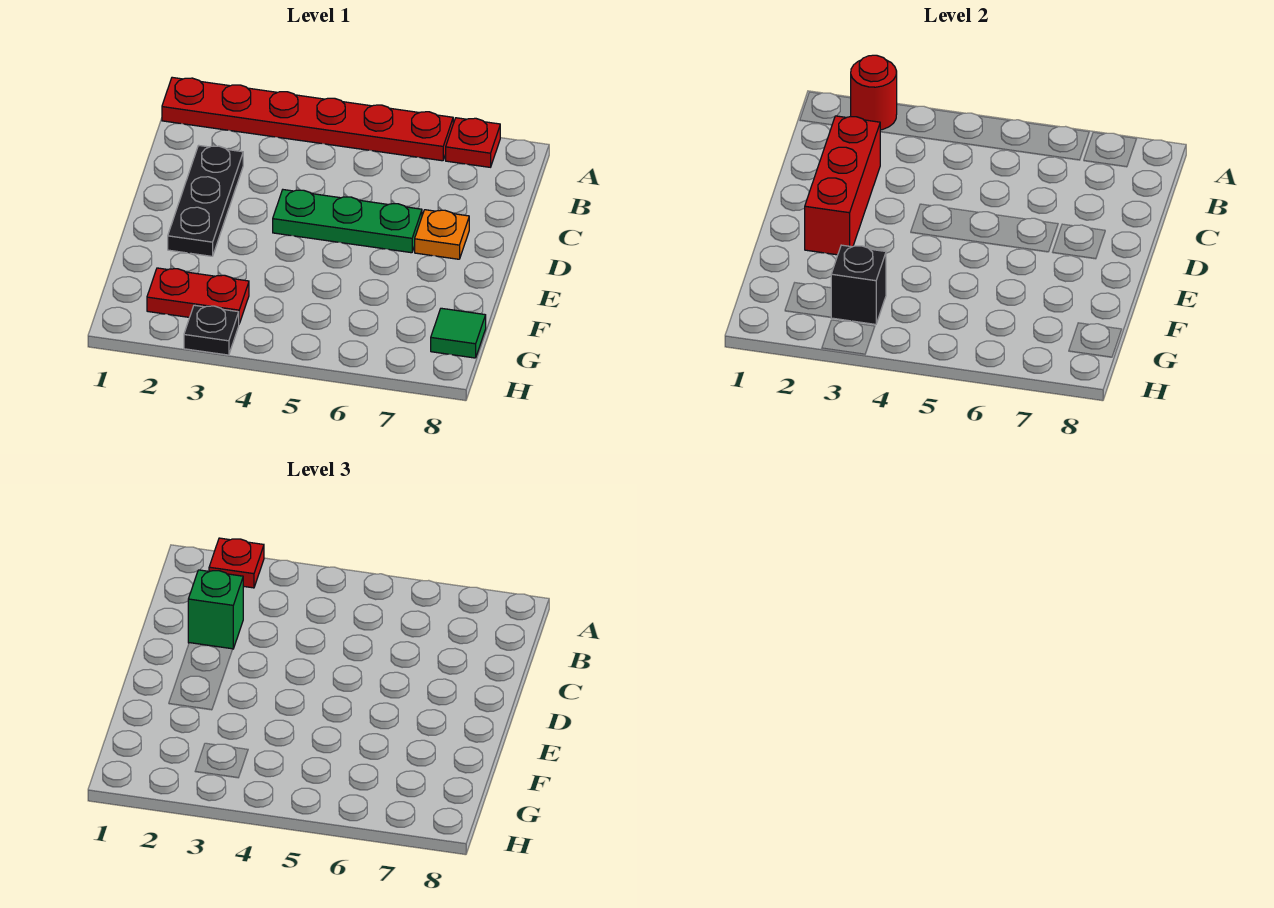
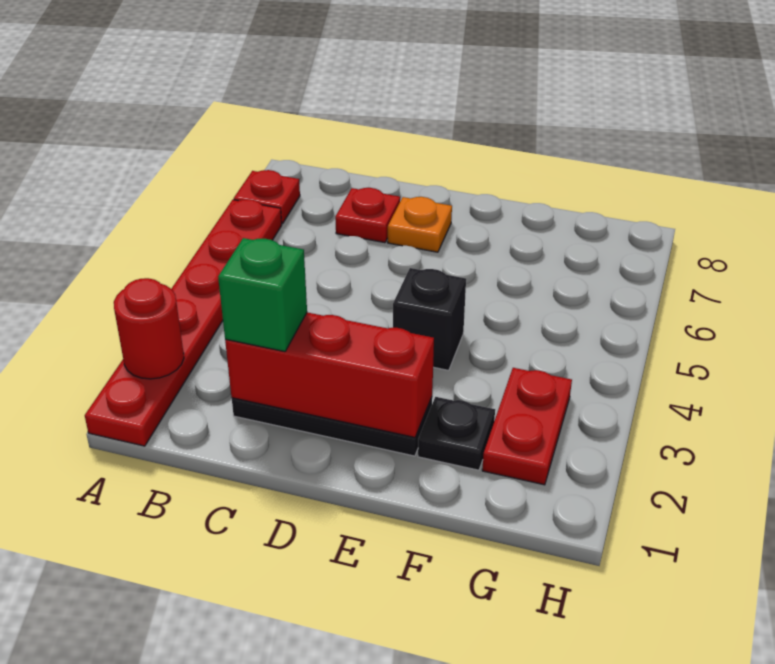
red 1x1 plate [209,538,264,588] -> red 1x1 plate moved to [335,188,400,243]
green 1x3 plate [273,190,422,253] -> none
black 1x1 brick [831,245,886,324] -> black 1x1 brick moved to [393,268,466,370]
green 1x1 tile [431,308,486,358] -> none
black 1x1 plate [184,305,239,355] -> black 1x1 plate moved to [418,397,495,470]

